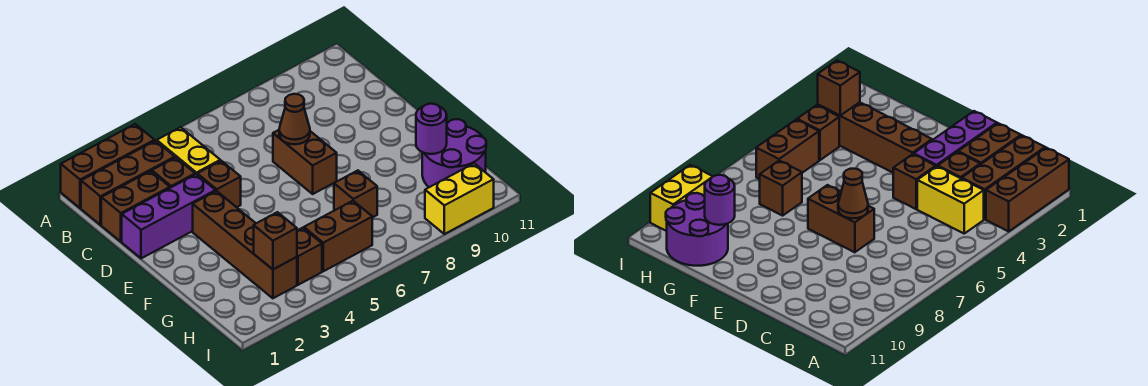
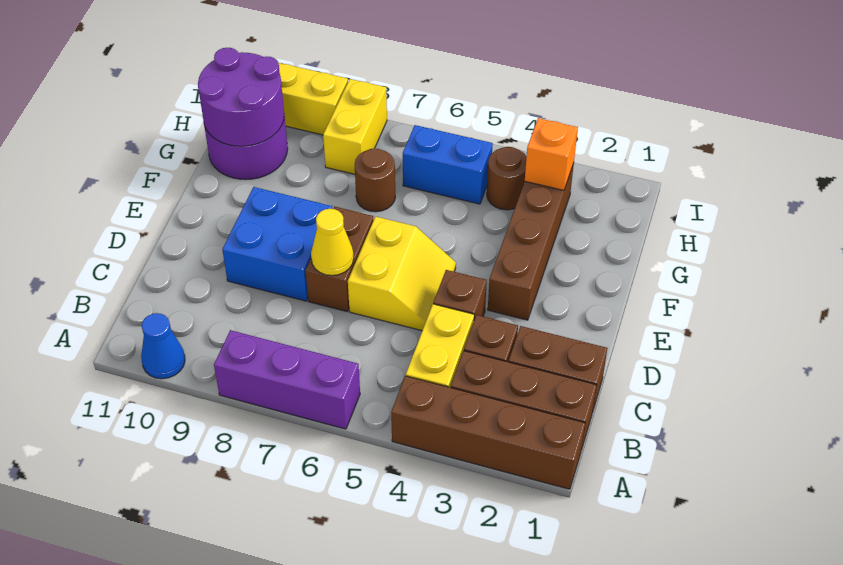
brown 1x3 brick [61,124,155,208] -> brown 1x4 brick [391,376,585,489]
none -> blue 1x1 cone [141,313,185,379]
purple 1x3 brick [122,174,216,258] -> purple 1x3 brick moved to [214,330,360,429]
none -> yellow 2x2 slope [348,217,456,331]
brown 1x1 cone [279,94,310,144] -> yellow 1x1 cone [311,209,354,276]
none -> blue 2x2 brick [222,187,332,301]
brown 1x1 brick [334,171,377,218] -> brown 1x1 round brick [355,148,395,212]
purple 1x1 round brick [416,104,447,154] -> purple 2x2 round brick [198,48,284,146]
brown 1x1 brick [254,212,297,269] -> orange 1x1 brick [525,118,578,190]
brown 1x1 brick [297,228,322,285] -> brown 1x1 round brick [487,147,527,210]
brown 1x2 brick [304,201,372,271] -> blue 1x2 brick [403,125,493,204]
none -> yellow 1x2 brick [323,79,387,174]

